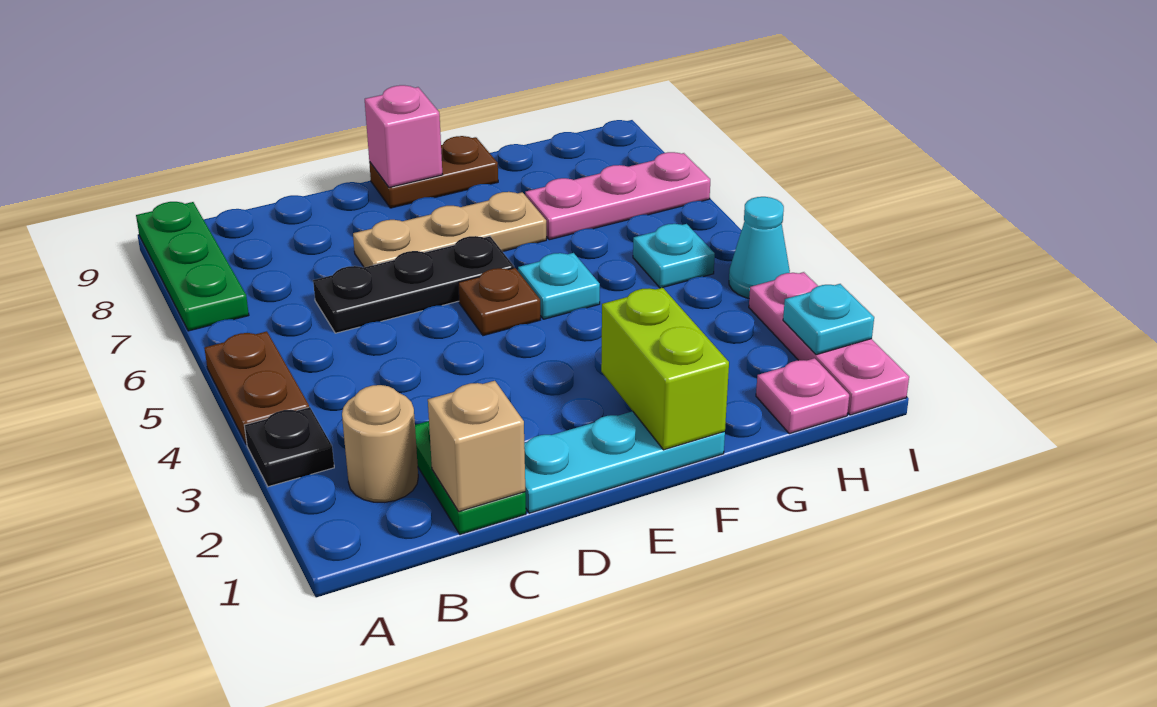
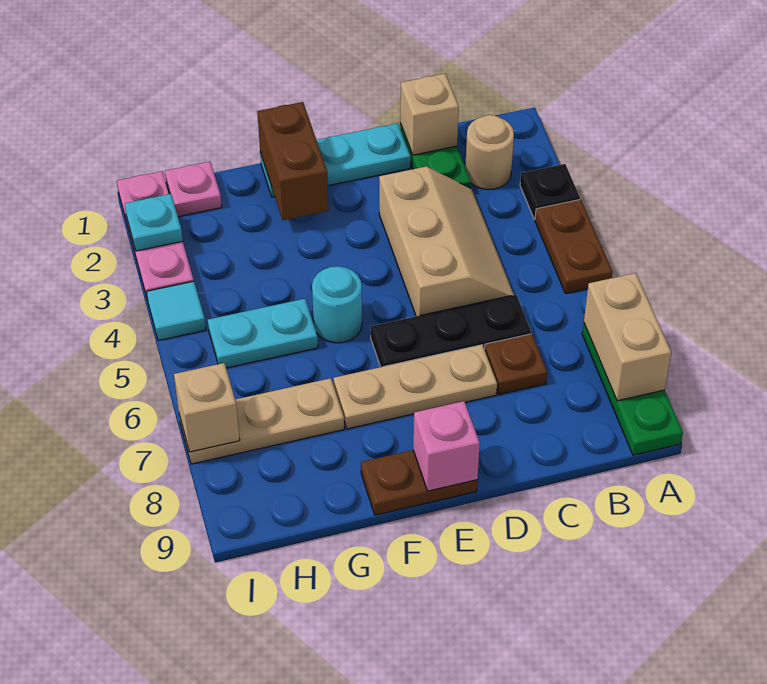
none -> tan 1x2 brick [584,273,671,401]
none -> tan 2x3 slope [379,167,514,316]
brown 1x1 plate [458,268,540,336] -> brown 1x1 plate moved to [485,334,547,395]
lime 1x2 brick [601,288,729,450] -> brown 1x2 brick [257,102,329,220]
cyan 1x1 plate [518,253,600,319] -> cyan 1x1 round brick [312,266,362,343]
pink 1x3 plate [525,152,710,240] -> tan 1x3 plate [179,378,344,464]
cyan 1x1 plate [633,224,715,288] -> cyan 1x2 plate [208,299,318,368]
cyan 1x1 cone [729,197,790,298] -> cyan 1x1 tile [147,281,206,341]
none -> tan 1x1 brick [174,363,240,452]

